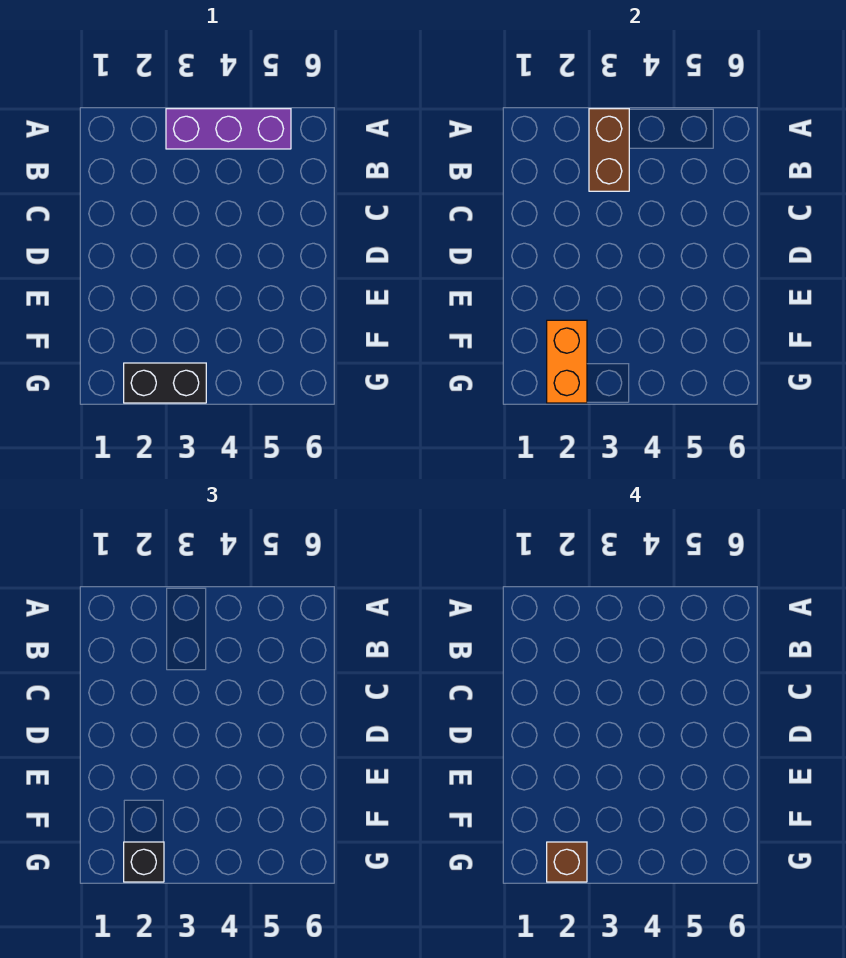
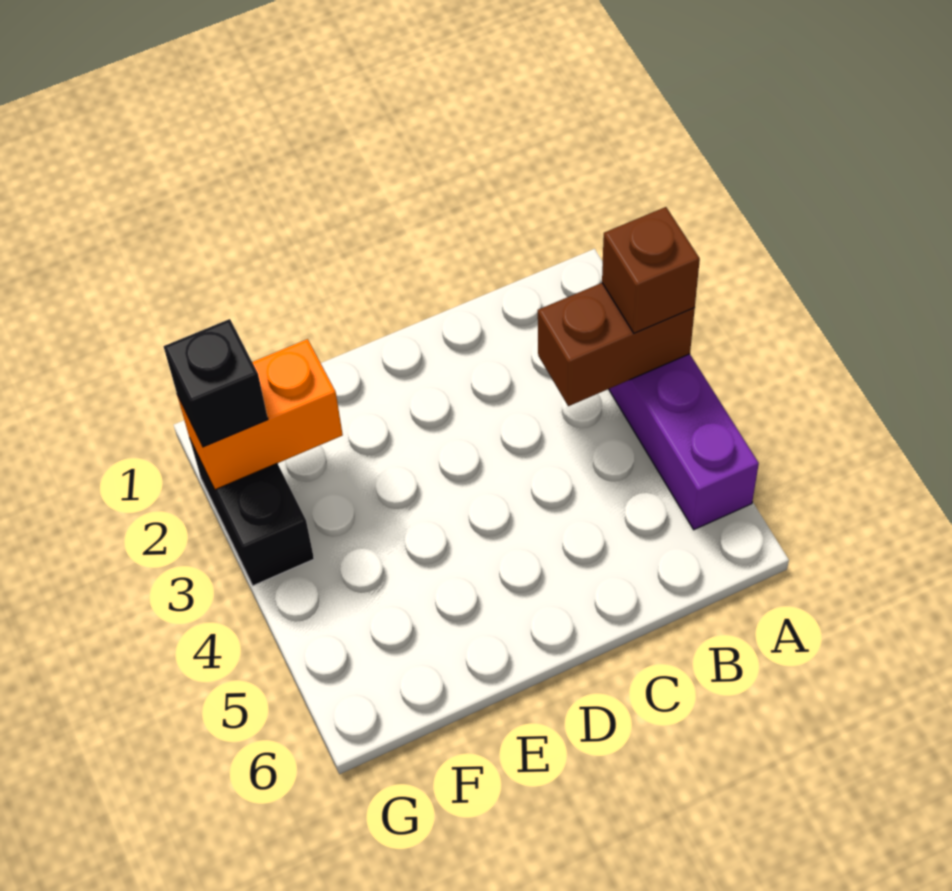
brown 1x1 brick [547,842,587,882] -> brown 1x1 brick moved to [602,207,700,333]

